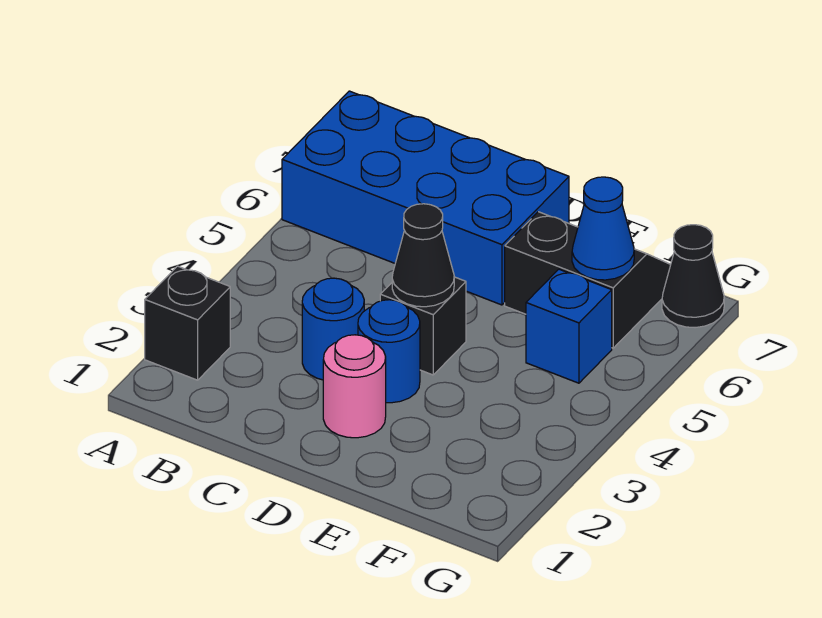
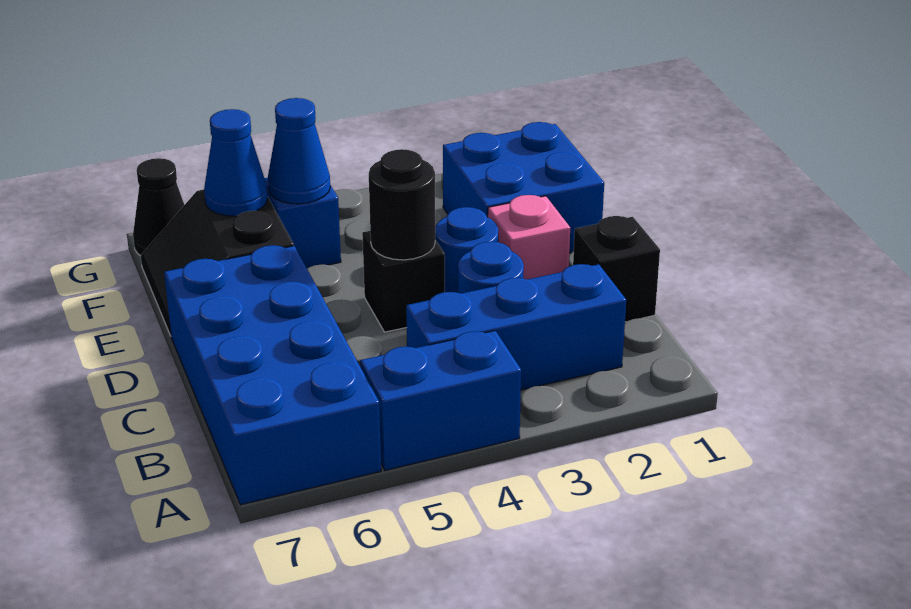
black 1x1 brick [145,266,230,380] -> black 1x1 brick moved to [573,216,660,322]
none -> blue 1x2 brick [360,331,521,470]
none -> blue 1x3 brick [406,264,626,390]
pink 1x1 round brick [323,335,386,438] -> pink 1x1 brick [488,195,570,279]
black 1x1 cone [392,204,454,307] -> black 1x1 round brick [369,149,435,260]
none -> blue 2x2 brick [443,122,604,253]
none -> blue 1x1 cone [268,98,330,204]

